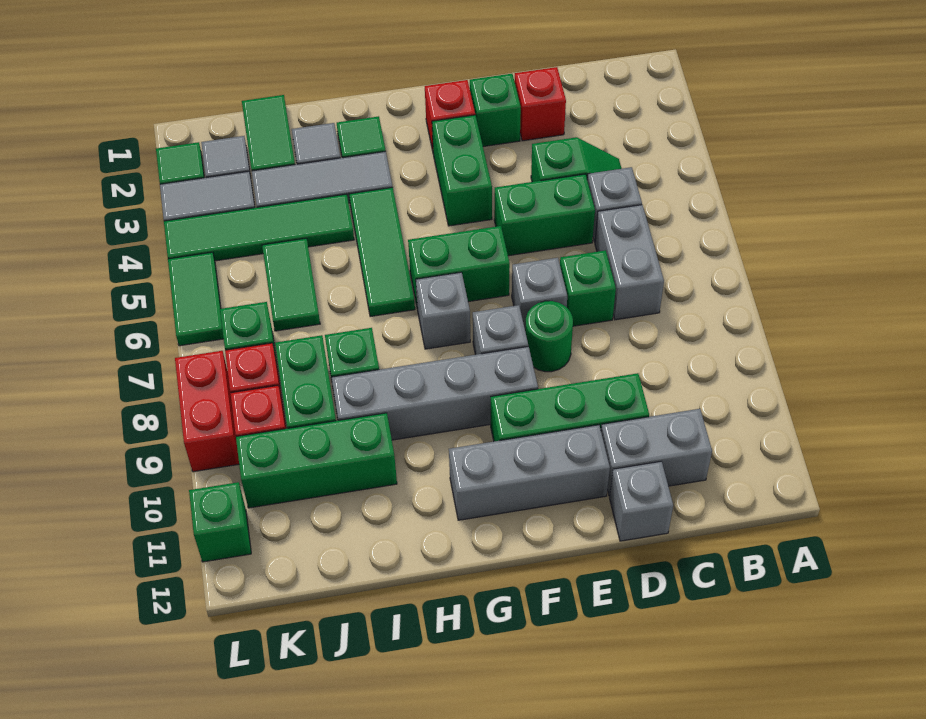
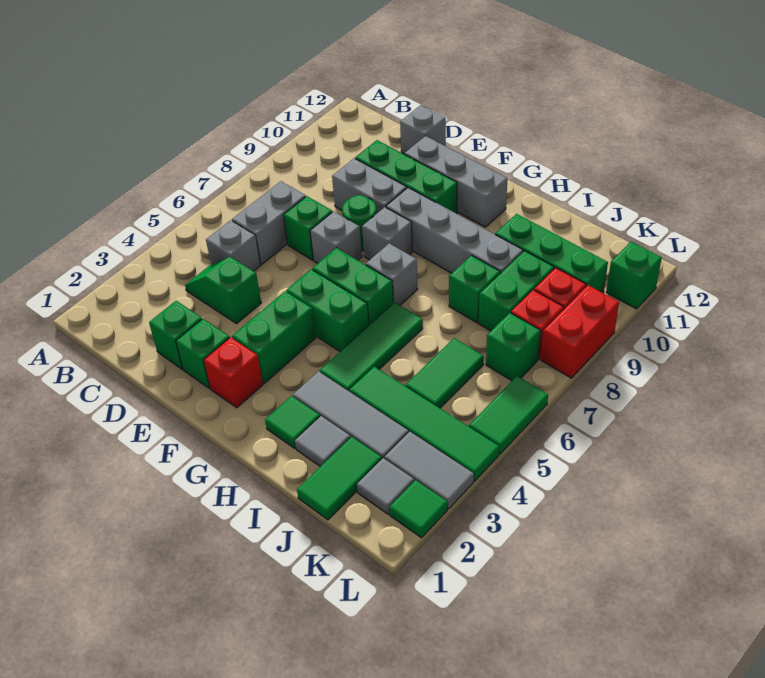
grey 1x2 brick [601,409,712,496] -> grey 1x2 brick moved to [332,158,407,213]
red 1x1 brick [514,67,566,141] -> green 1x1 brick [149,301,202,369]
green 1x2 brick [494,174,595,256] -> green 1x2 brick moved to [286,269,369,351]

